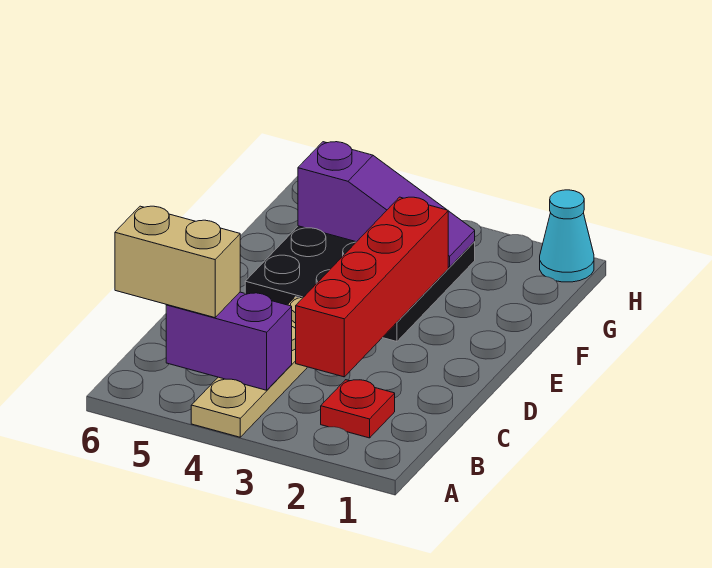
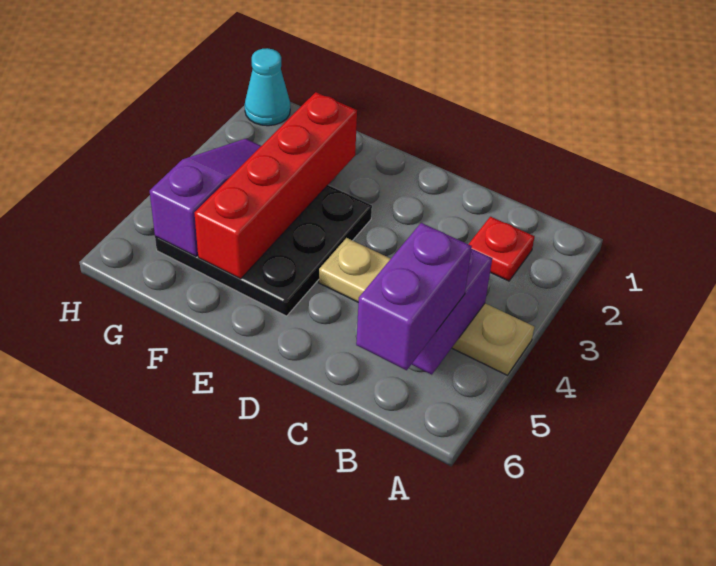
tan 1x2 brick [115,206,240,318] -> purple 1x2 brick [356,223,472,370]
red 1x4 brick [296,197,448,377] -> red 1x4 brick turned to [195,92,357,279]

